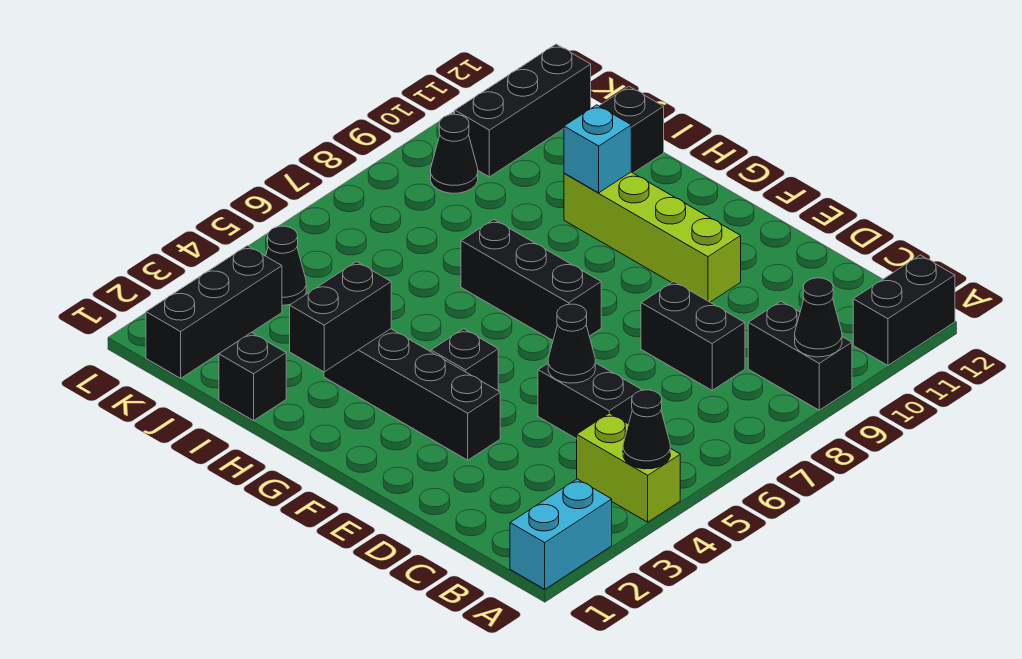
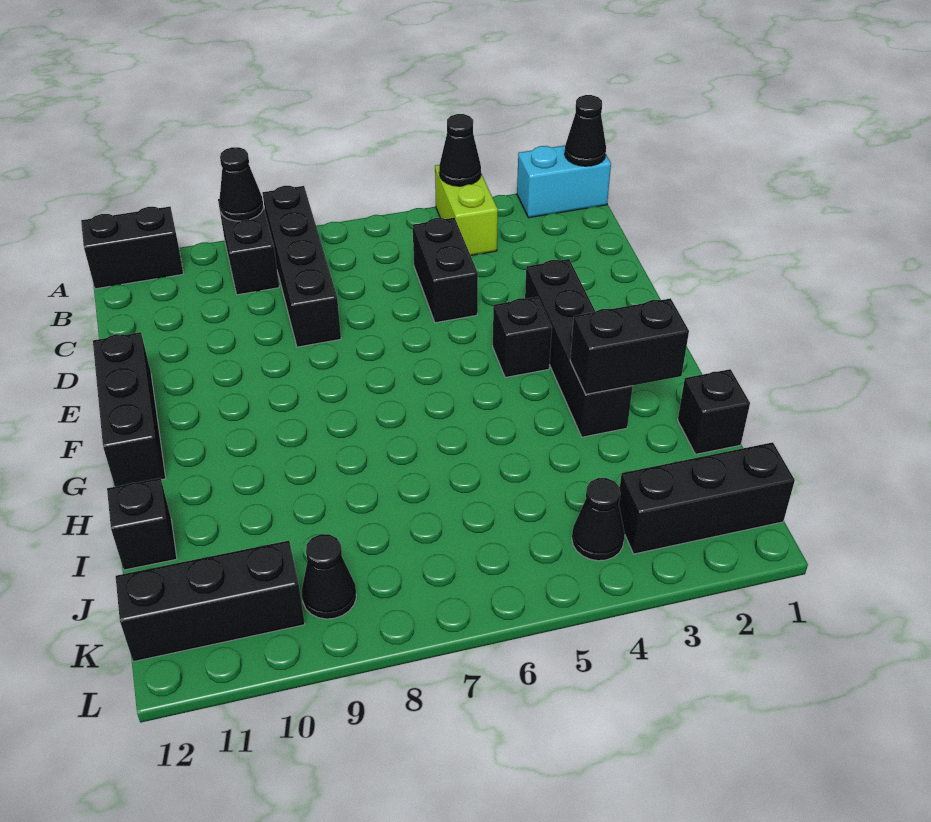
black 1x2 brick [641,281,745,390] -> black 1x4 brick [262,186,341,347]
black 1x1 cone [548,304,595,383] -> black 1x1 cone moved to [565,95,606,166]
lime 1x4 brick [564,172,741,302] -> none
black 1x3 brick [461,219,601,340] -> black 1x3 brick moved to [93,332,166,487]
cyan 1x1 brick [564,105,631,193] -> none

